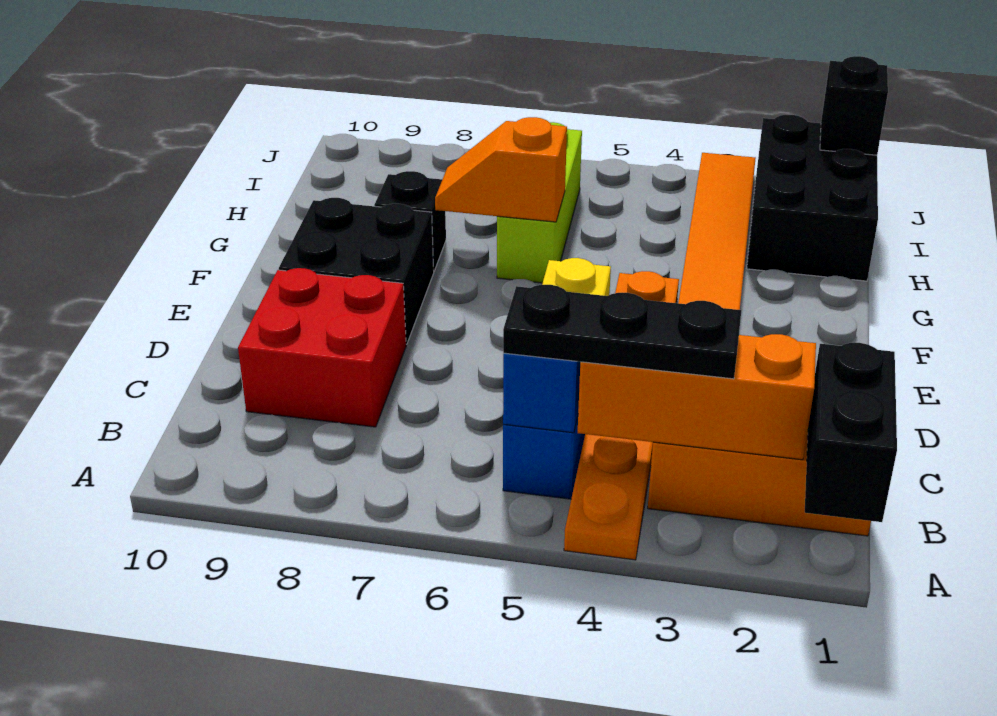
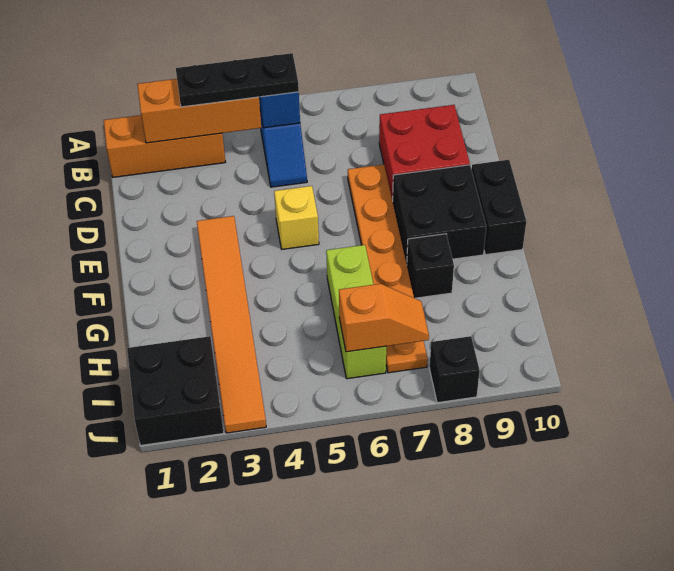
black 1x2 brick [805,343,897,522] -> black 1x2 brick moved to [472,160,526,255]
orange 1x6 plate [564,271,679,560] -> orange 1x6 plate moved to [348,164,428,373]
orange 1x2 slope [435,117,567,222] -> orange 1x2 slope moved to [339,284,429,352]
black 2x3 brick [747,115,878,281] -> black 2x2 brick [127,336,224,445]
black 1x1 brick [820,56,888,155] -> black 1x1 brick moved to [429,336,480,403]

